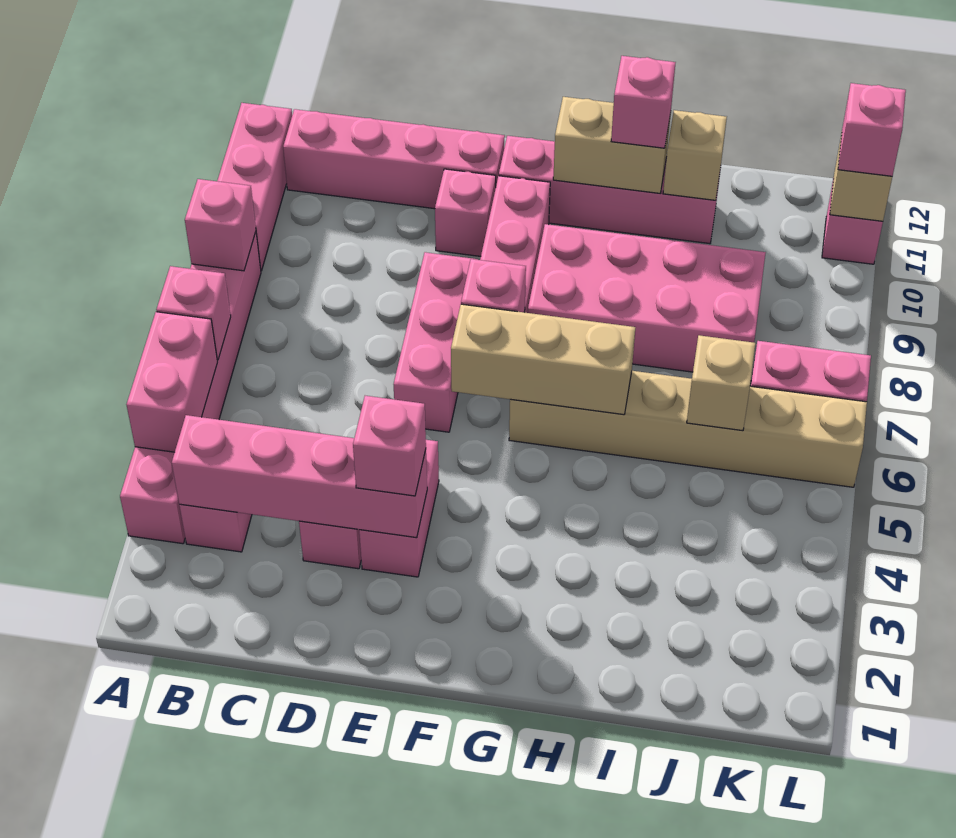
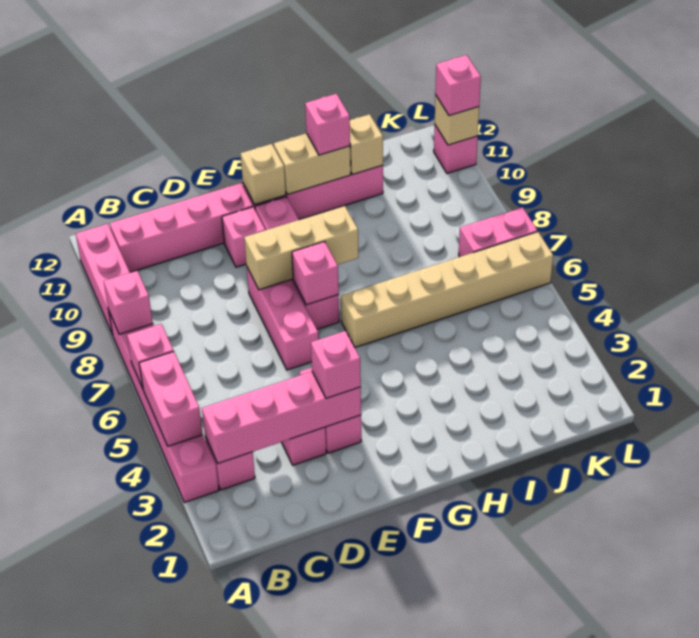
tan 1x3 brick [451,304,635,415] -> tan 1x3 brick moved to [244,206,359,290]
pink 2x4 brick [528,224,766,372] -> none
tan 1x1 brick [687,335,755,431] -> tan 1x1 brick moved to [241,144,286,205]

